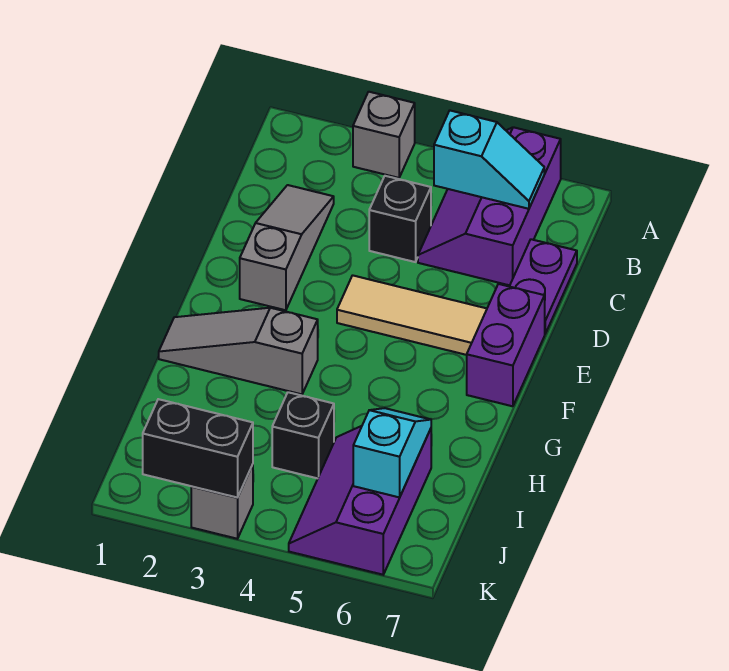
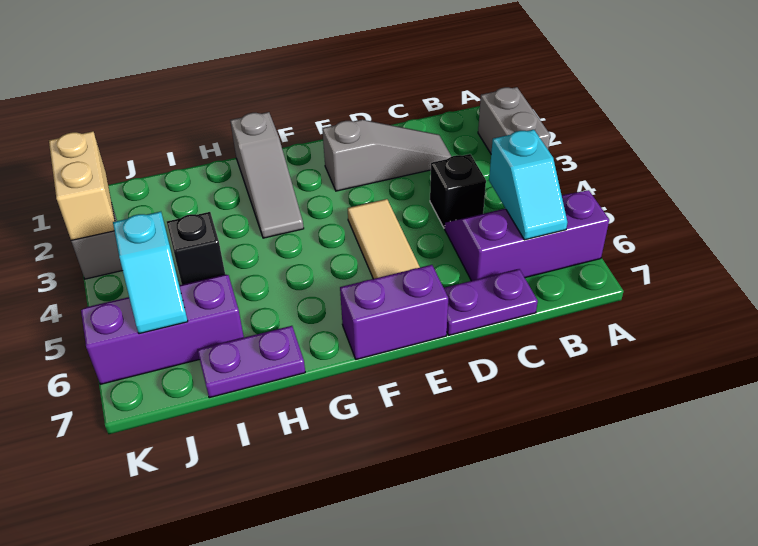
grey 1x1 brick [353,92,415,178] -> grey 1x2 brick [478,87,550,153]
grey 1x3 slope [159,308,318,394] -> grey 1x3 slope turned to [230,112,304,238]
none -> purple 1x2 plate [197,326,305,398]
cyan 1x2 slope [353,408,431,497] -> cyan 1x2 slope turned to [113,212,188,334]
black 1x2 brick [143,399,253,498] -> tan 1x2 brick [49,131,115,241]

